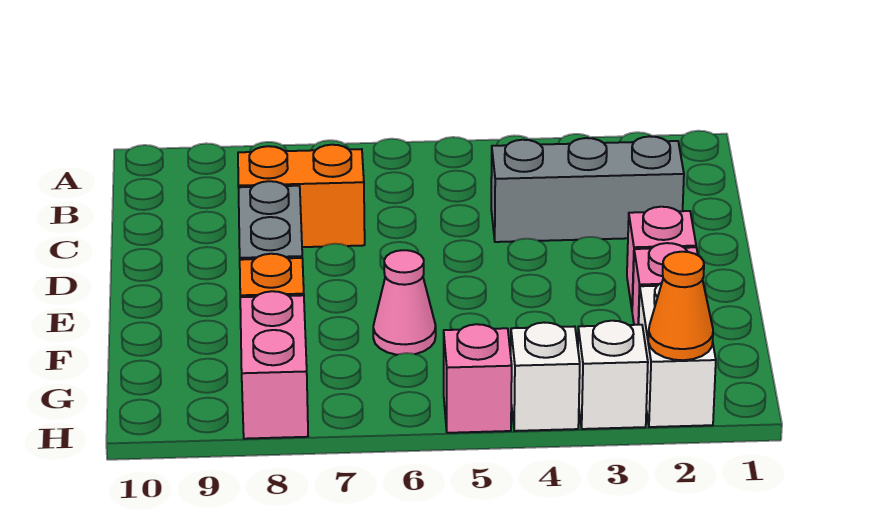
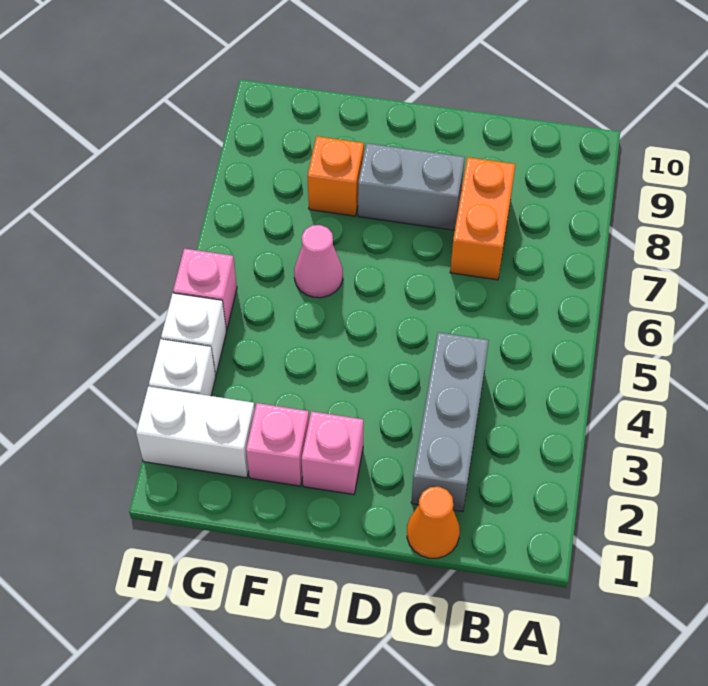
pink 1x2 brick [240,291,308,439] -> none
orange 1x1 cone [648,252,713,360] -> orange 1x1 cone moved to [407,487,460,558]

